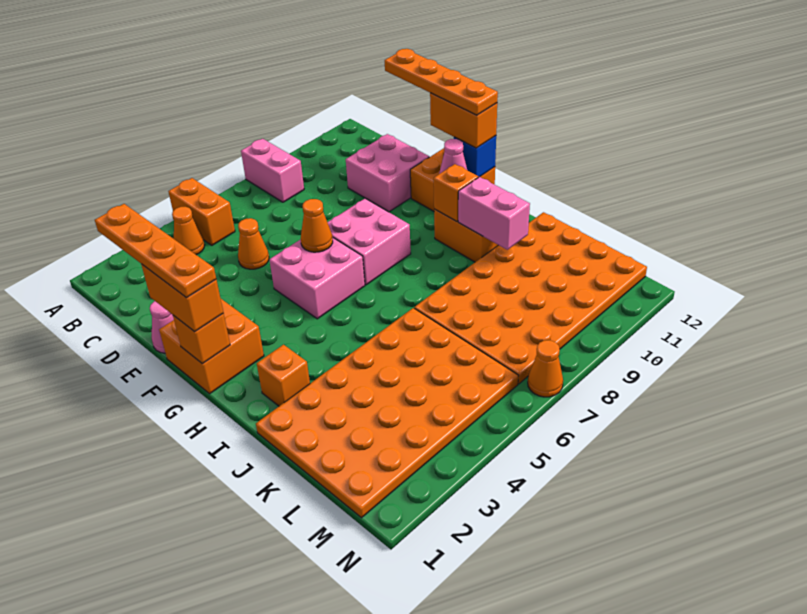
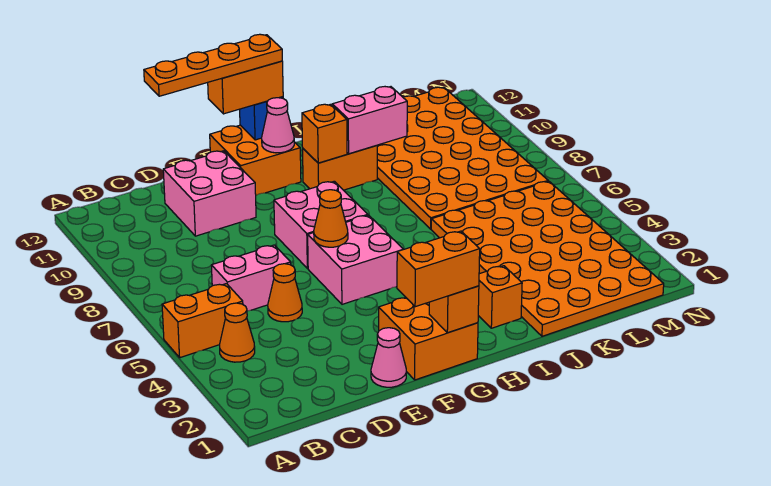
pink 1x2 brick [241,139,304,202] -> pink 1x2 brick moved to [211,245,291,311]
orange 1x4 plate [95,204,216,298] -> none
orange 1x1 cone [528,340,563,397] -> none

